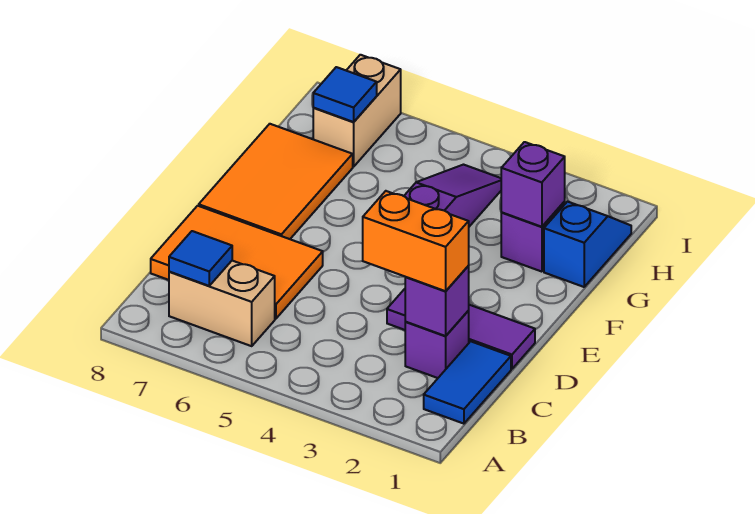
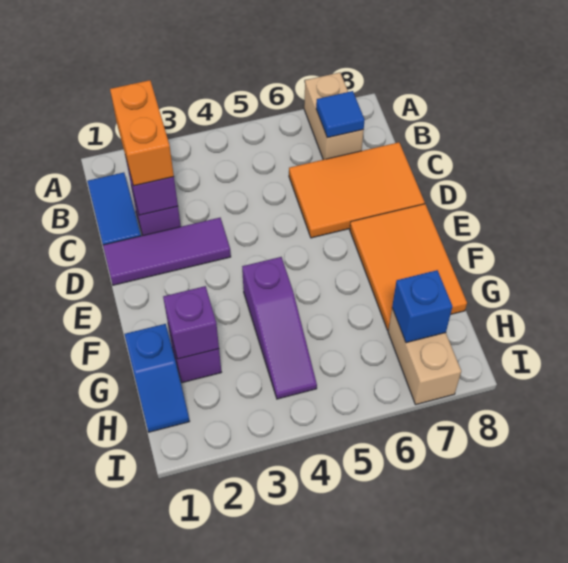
tan 1x2 brick [169,261,275,346] -> tan 1x2 brick turned to [304,73,364,160]
orange 1x2 brick [363,191,469,291] -> orange 1x2 brick turned to [110,80,174,186]
blue 1x1 tile [313,67,377,122] -> blue 1x1 brick [392,270,453,343]

